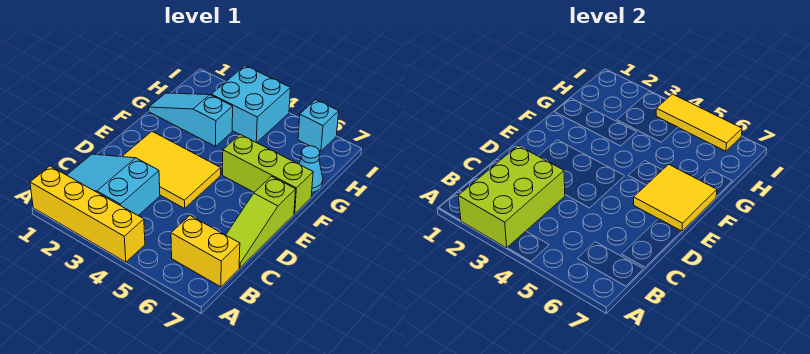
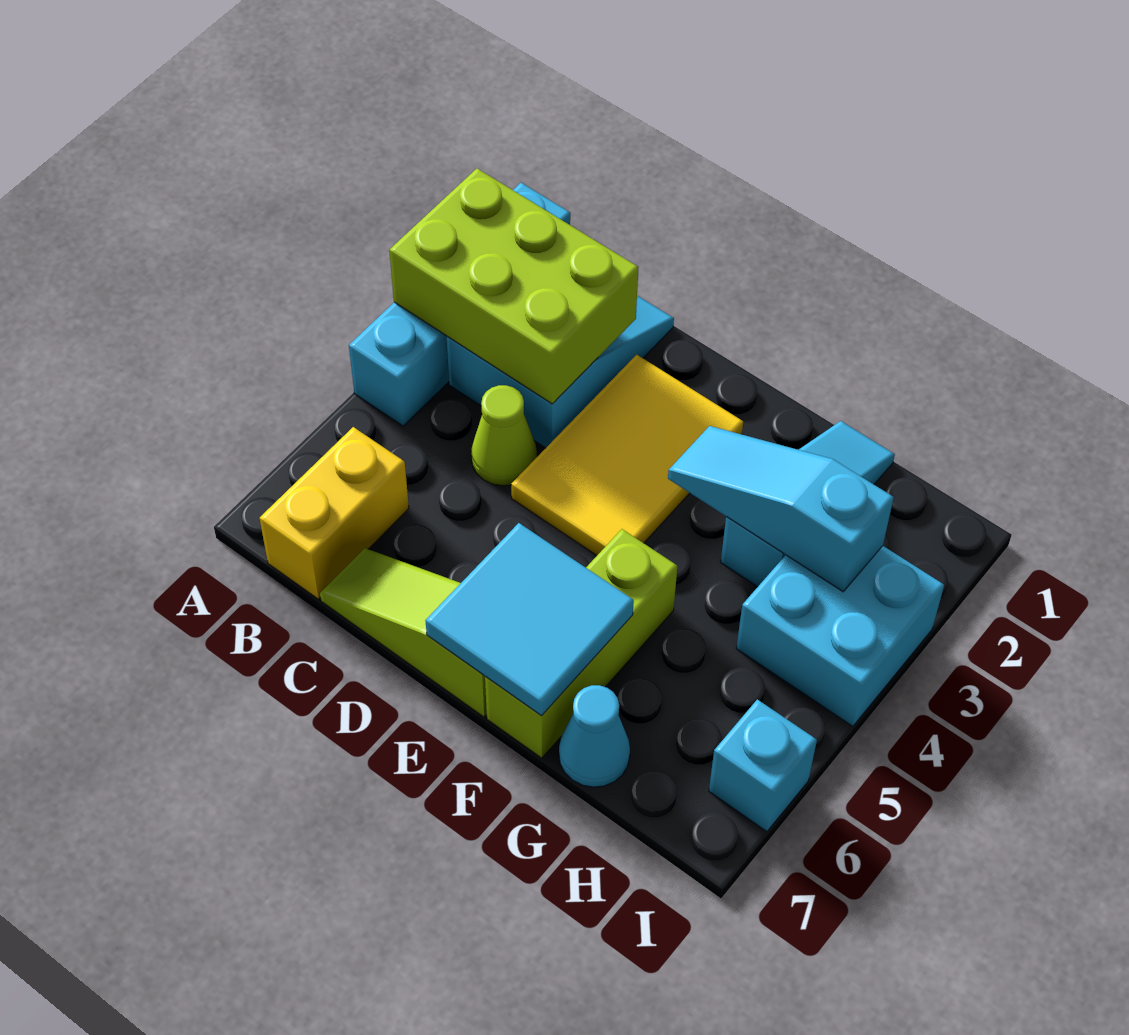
yellow 1x4 brick [30,166,145,262] -> cyan 1x4 brick [349,183,570,426]
none -> lime 1x1 cone [471,385,537,486]
yellow 2x2 tile [634,164,717,231] -> cyan 2x2 tile [425,523,634,716]
none -> cyan 1x3 slope [668,426,894,592]
yellow 1x3 tile [656,94,742,151] -> none

